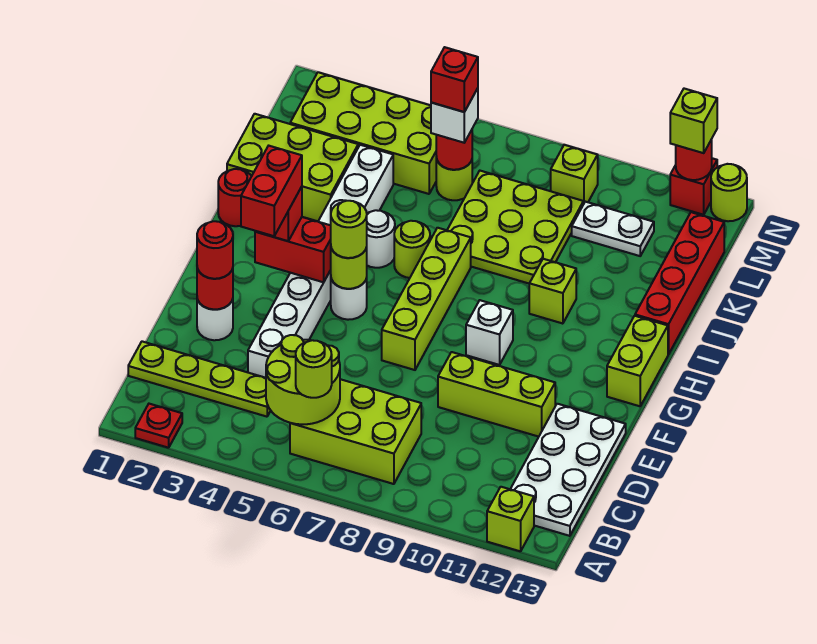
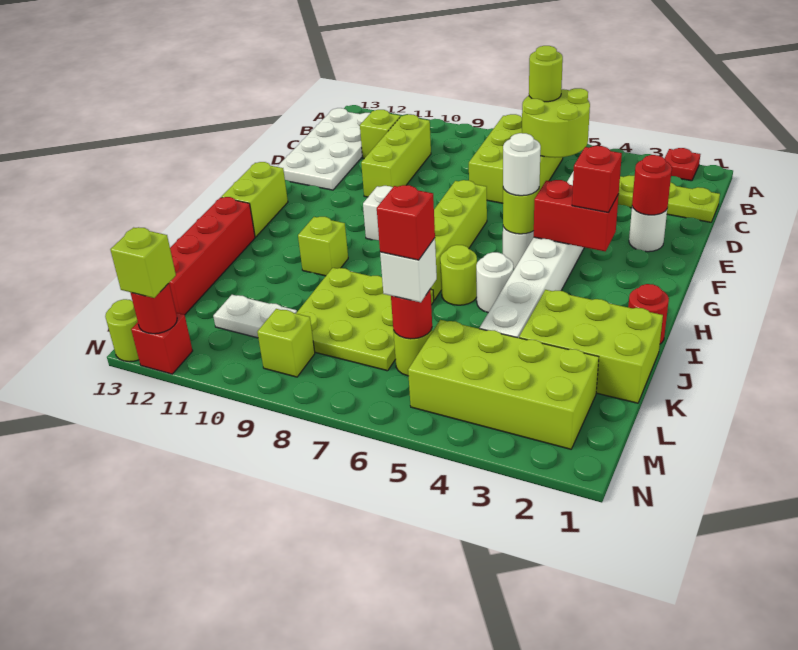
lime 1x1 brick [487,487,534,551] -> lime 1x1 brick moved to [360,110,400,158]
lime 2x3 brick [290,379,421,484] -> lime 2x3 brick turned to [469,114,563,203]
red 1x1 round brick [197,221,233,279] -> none
lime 1x3 brick [438,352,555,437] -> lime 1x3 brick turned to [361,114,431,197]
red 1x2 brick [241,146,302,236] -> none
lime 1x1 round brick [331,201,367,258] -> white 1x1 round brick [503,133,541,196]

